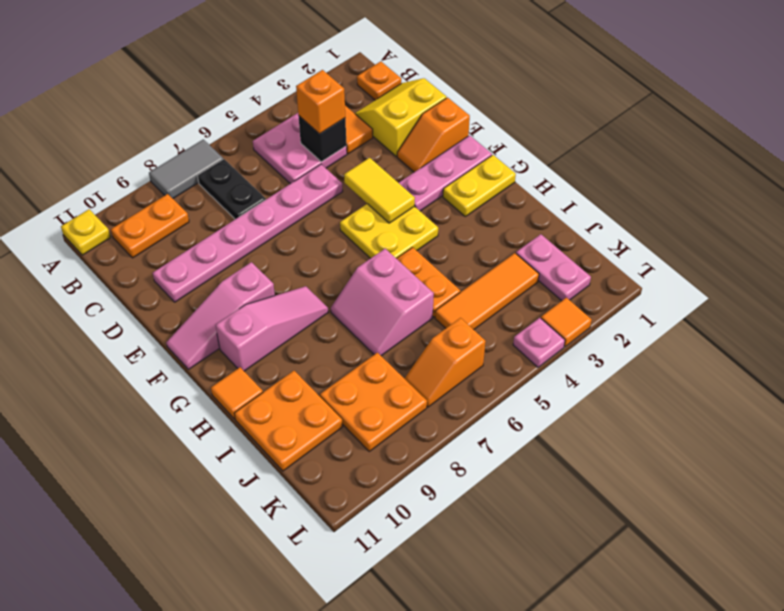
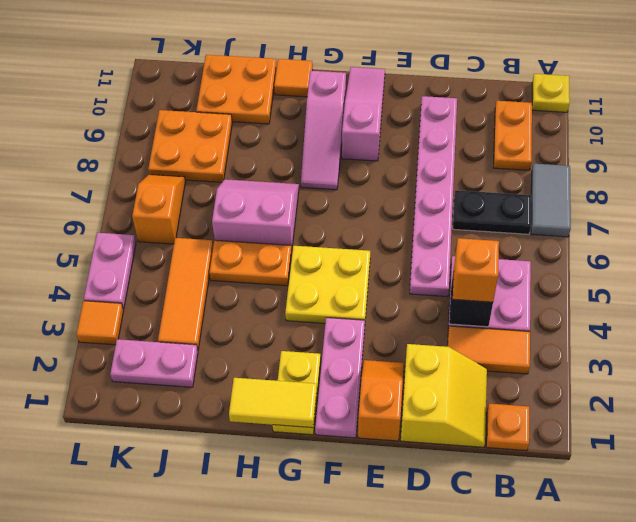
yellow 1x2 tile [344,158,415,223] -> yellow 1x2 tile moved to [229,378,317,428]
pink 1x1 plate [513,318,565,367] -> pink 1x2 plate [84,233,136,309]

